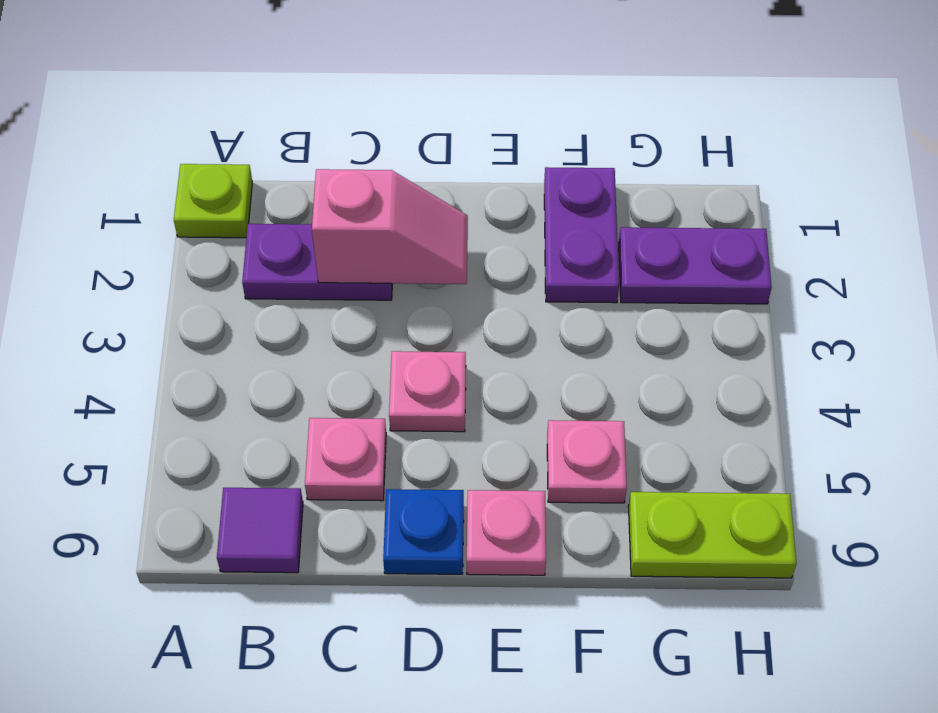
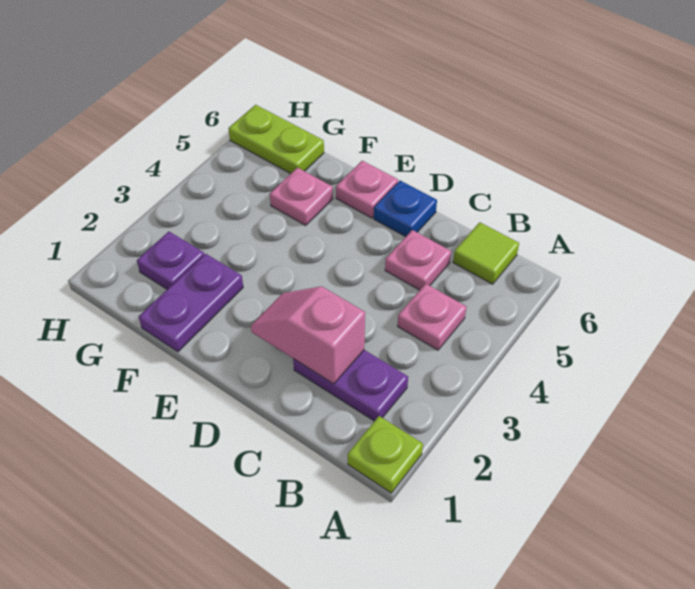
purple 1x1 tile [217,488,303,573] -> lime 1x1 tile [453,222,519,284]
pink 1x1 plate [389,351,466,432] -> pink 1x1 plate moved to [398,284,466,350]
purple 1x2 plate [619,227,772,304] -> purple 1x1 plate [137,232,204,289]

